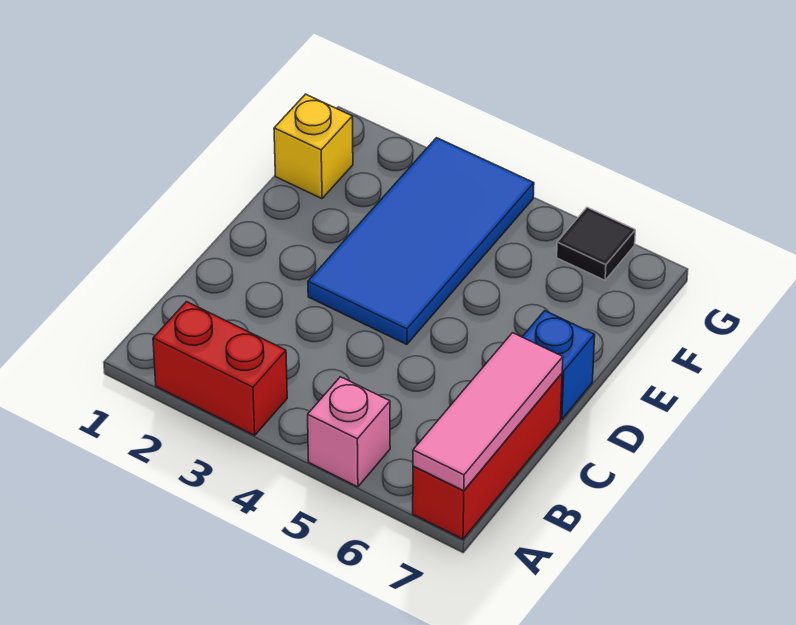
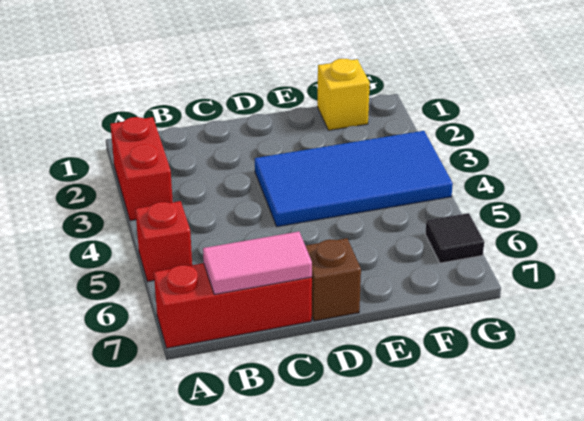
pink 1x1 brick [308,377,390,487] -> red 1x1 brick [135,201,192,281]
pink 1x3 tile [413,333,563,491] -> pink 1x2 tile [203,232,312,295]
blue 1x1 brick [523,311,595,419] -> brown 1x1 brick [305,238,361,321]

